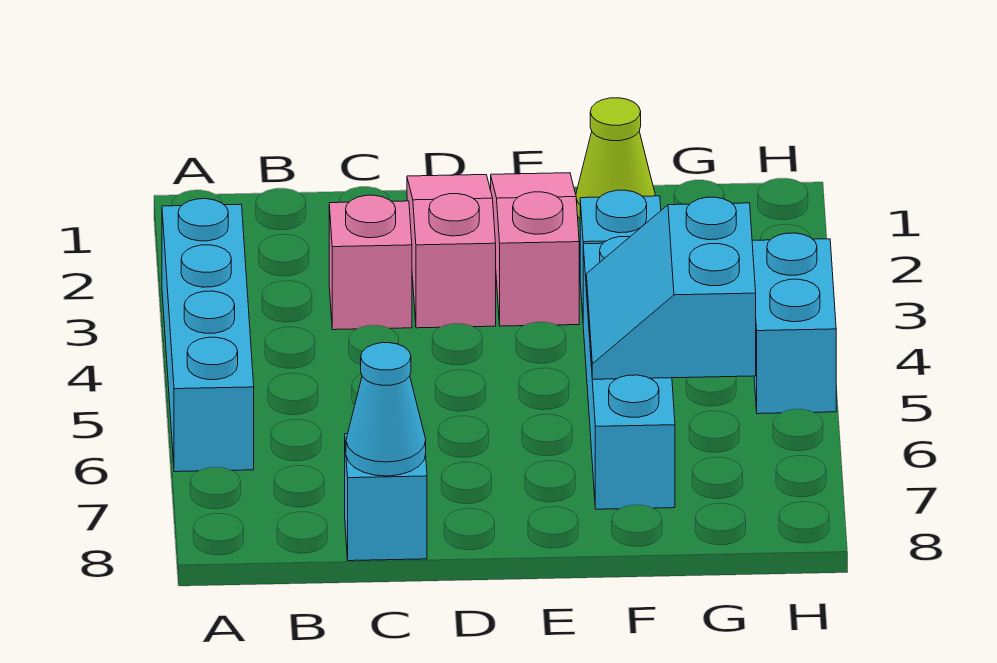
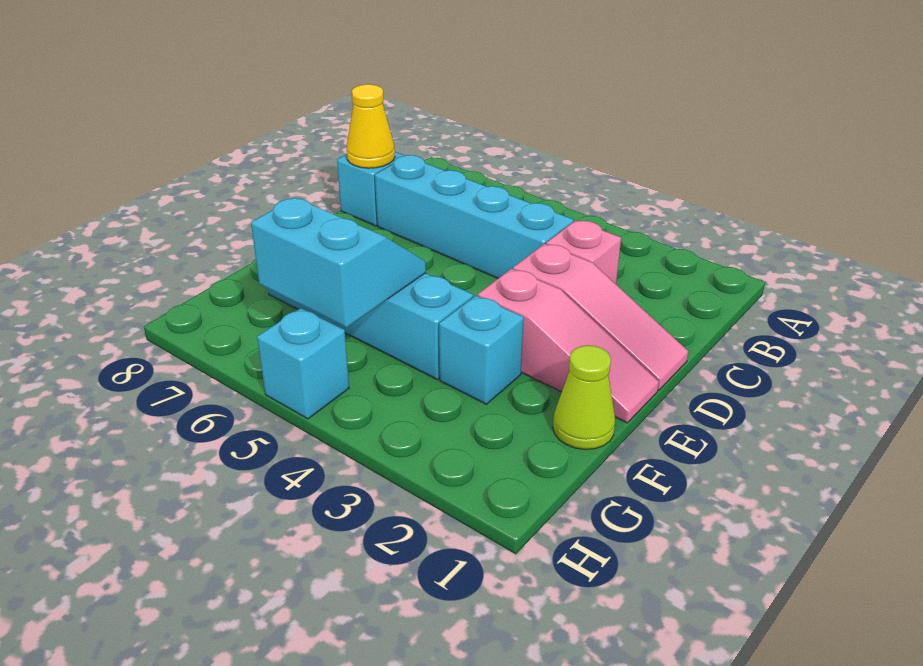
cyan 1x4 brick [162,199,254,472] -> cyan 1x4 brick moved to [375,155,574,278]
cyan 1x1 cone [346,343,426,476] -> yellow 1x1 cone [346,84,395,168]
cyan 1x2 brick [752,233,836,414] -> cyan 1x1 brick [257,308,349,419]

